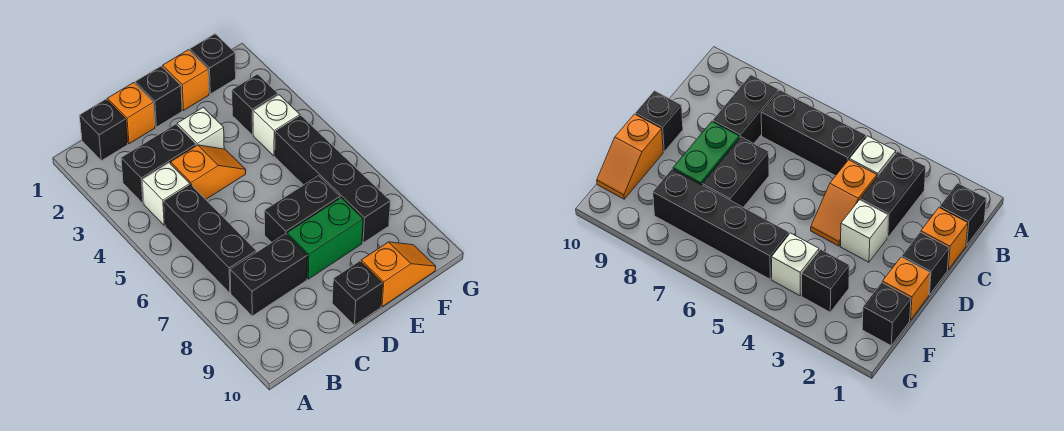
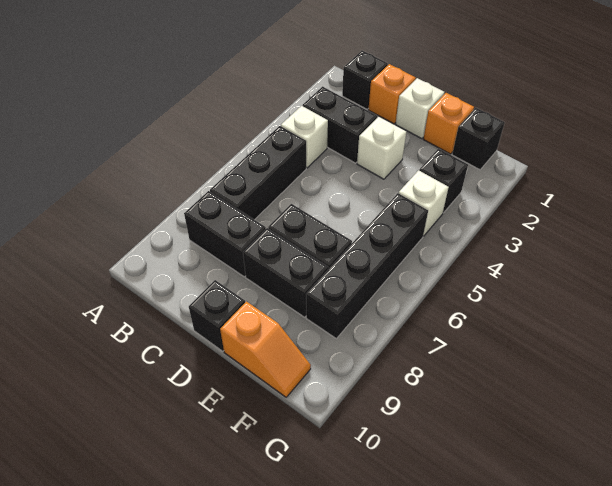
orange 1x2 slope [171,145,246,199] -> none
black 1x1 brick [135,66,182,127] -> white 1x1 brick [396,78,444,139]
green 1x2 brick [287,198,363,279] -> black 1x2 brick [243,228,328,317]

